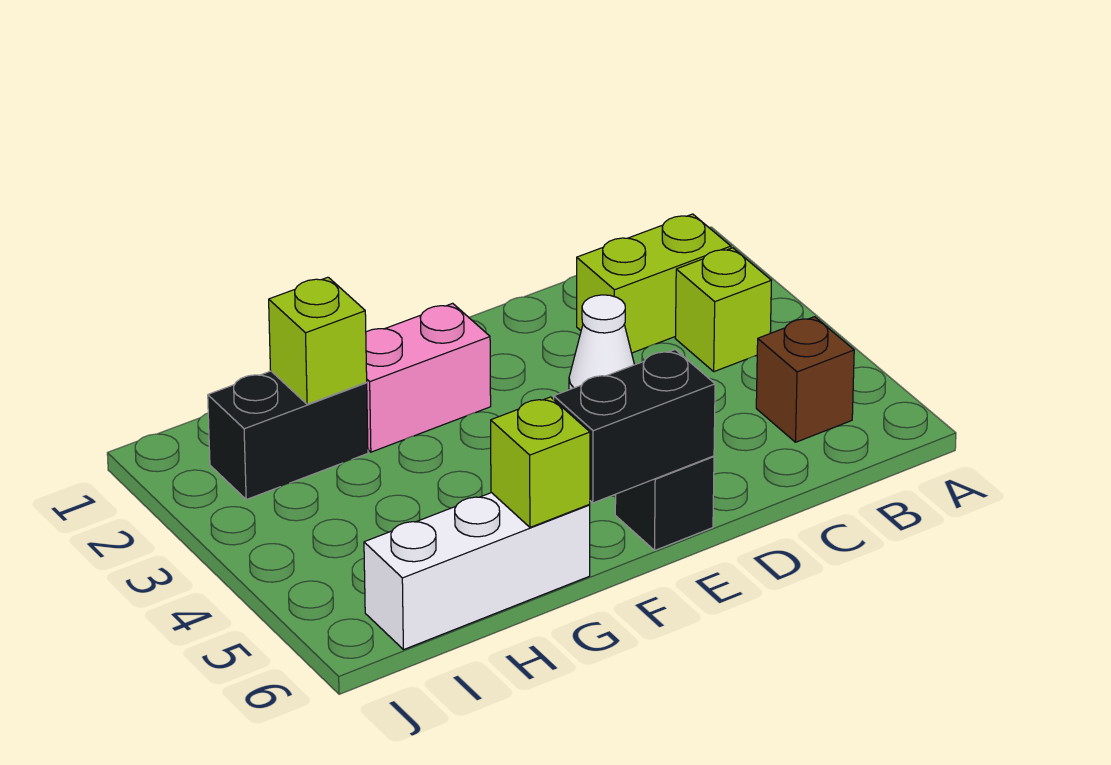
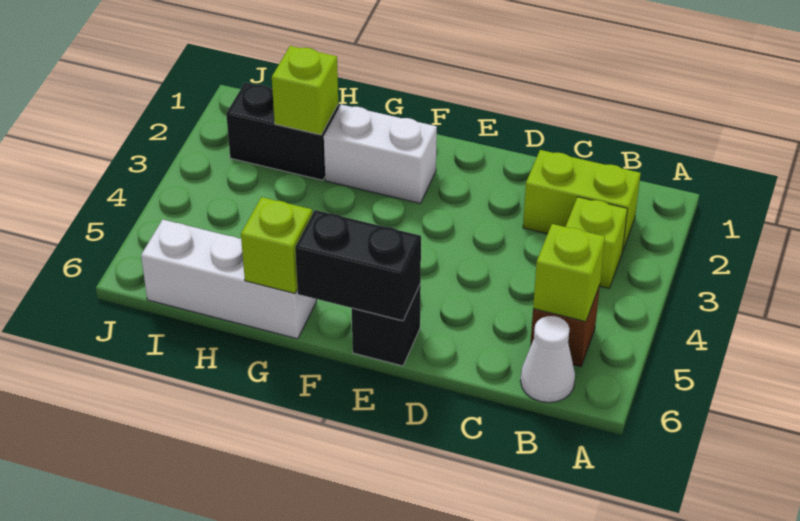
none -> lime 1x1 brick [533,224,605,322]
white 1x1 cone [569,295,634,390] -> white 1x1 cone moved to [520,316,575,403]
pink 1x2 brick [366,303,491,452] -> white 1x2 brick [324,105,437,204]

